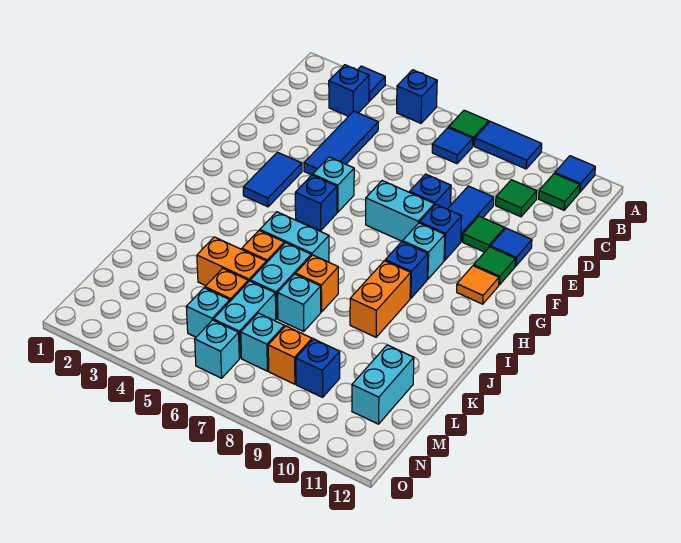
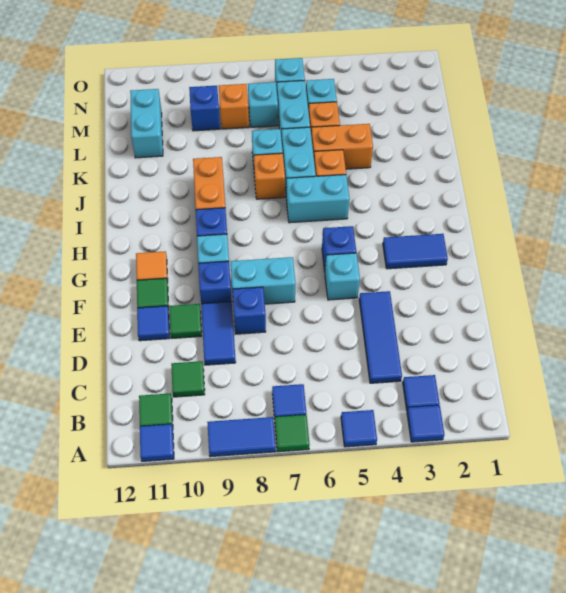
blue 1x1 brick [397,70,437,123] -> blue 1x1 tile [341,410,377,447]
blue 1x1 brick [329,65,369,116] -> blue 1x1 tile [403,375,440,411]
blue 1x2 tile [243,152,302,207] -> blue 1x2 tile turned to [383,234,448,269]

